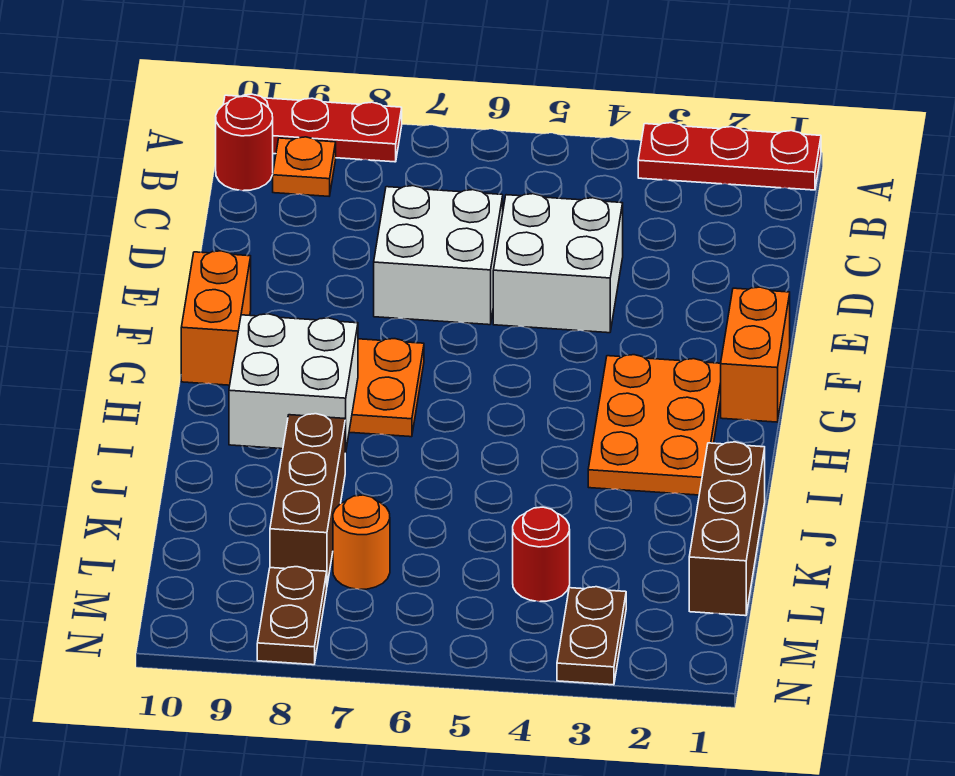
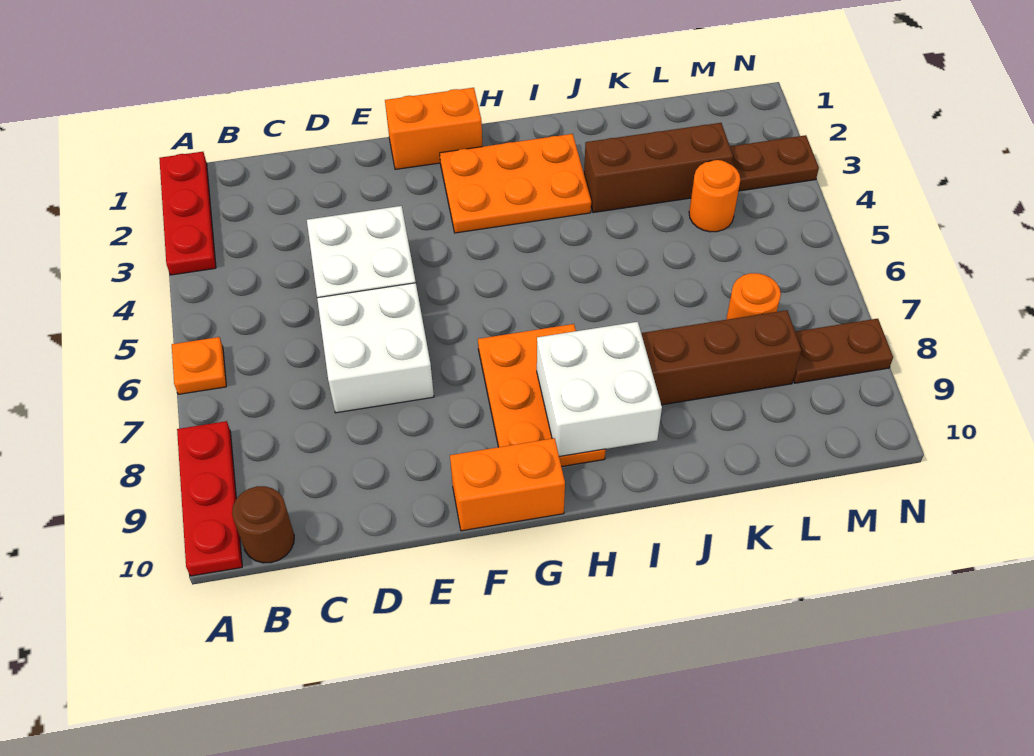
orange 1x1 plate [273,137,336,196] -> orange 1x1 plate moved to [172,337,226,394]
red 1x1 round brick [216,96,273,191] -> brown 1x1 round brick [232,486,294,563]
brown 1x3 brick [689,442,765,616] -> brown 1x3 brick moved to [584,123,733,213]
red 1x1 round brick [513,507,570,602] -> orange 1x1 round brick [689,160,740,232]

